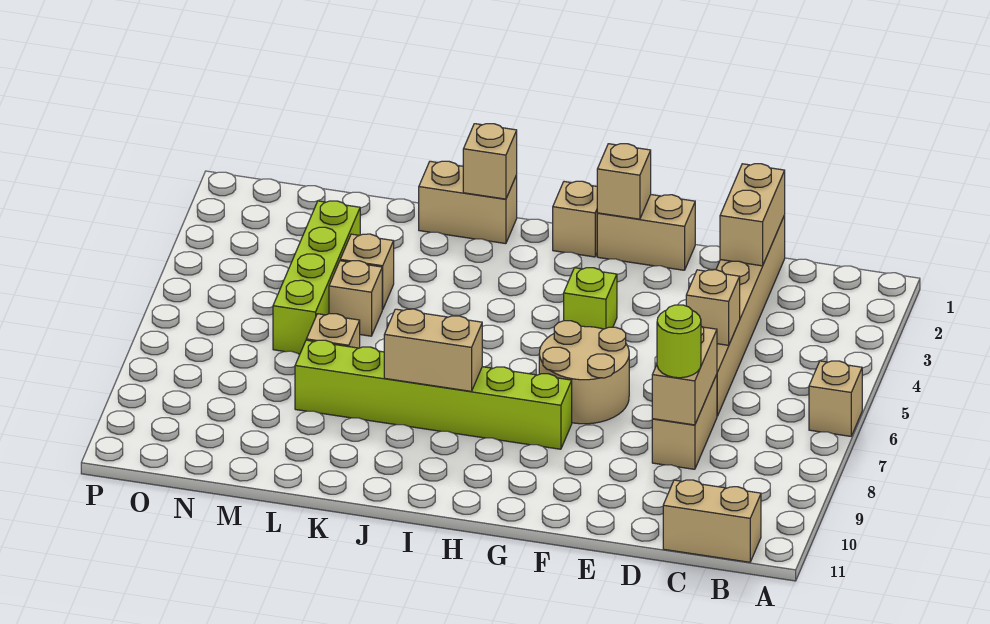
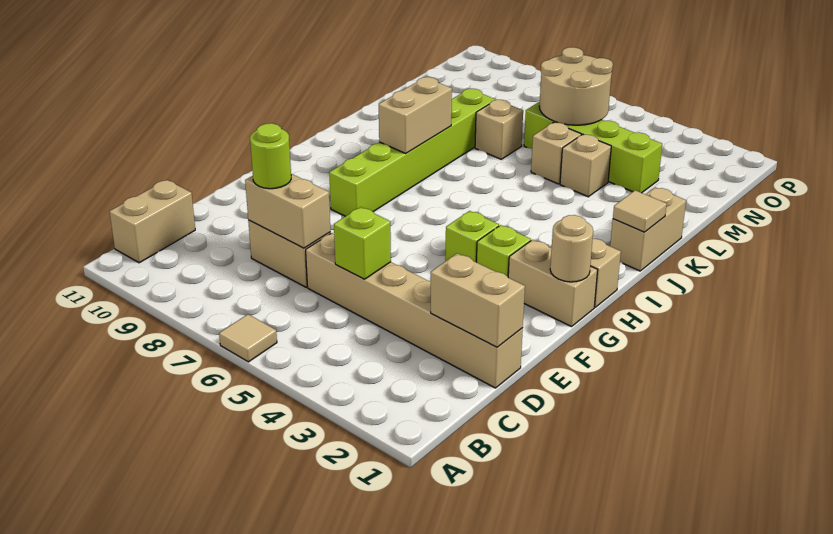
tan 1x1 brick [809,361,862,436] -> tan 1x1 tile [219,314,277,362]
tan 1x1 brick [686,270,740,345] -> lime 1x1 brick [334,207,391,279]
tan 1x2 brick [597,195,695,270] -> tan 1x2 brick turned to [508,240,598,327]
tan 2x2 round brick [539,321,629,424] -> tan 2x2 round brick moved to [539,47,613,125]
tan 1x1 brick [597,144,651,219] -> tan 1x1 round brick [550,215,593,282]
none -> lime 1x1 brick [477,225,531,277]
tan 1x1 brick [463,124,517,199] -> tan 1x1 tile [613,190,667,232]

